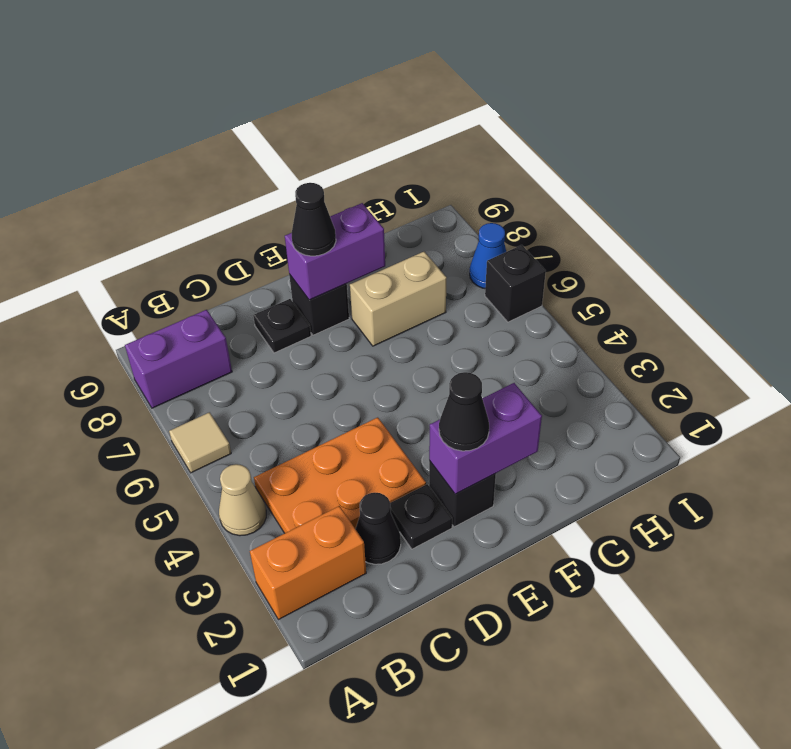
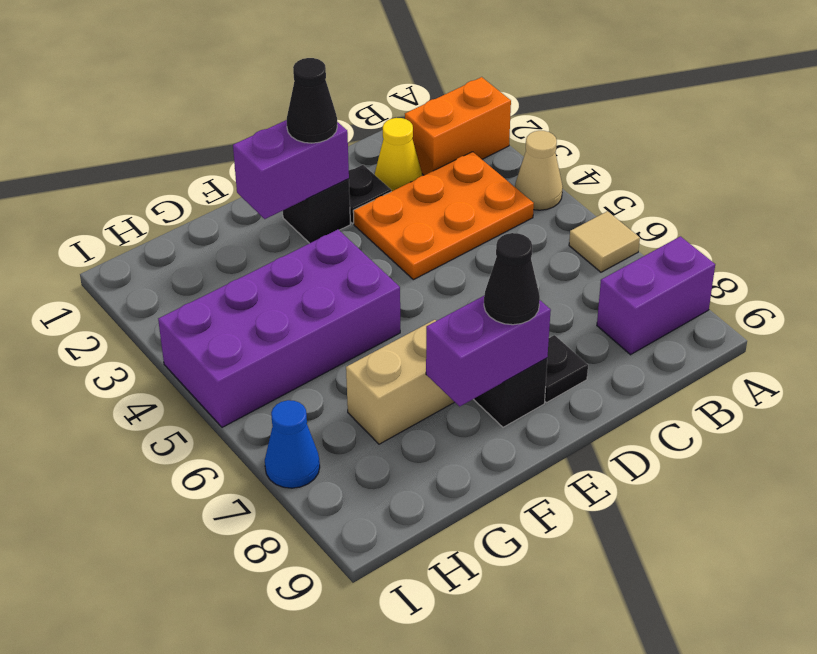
black 1x1 cone [356,493,401,564] -> yellow 1x1 cone [375,118,422,191]
none -> purple 2x4 brick [158,230,400,427]
black 1x1 brick [485,245,546,322] -> none

